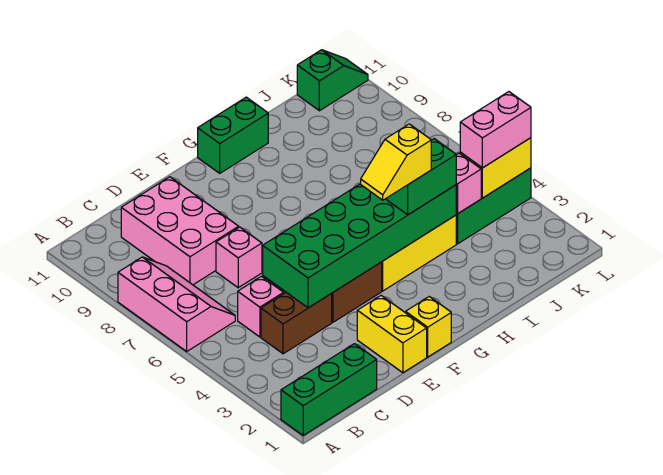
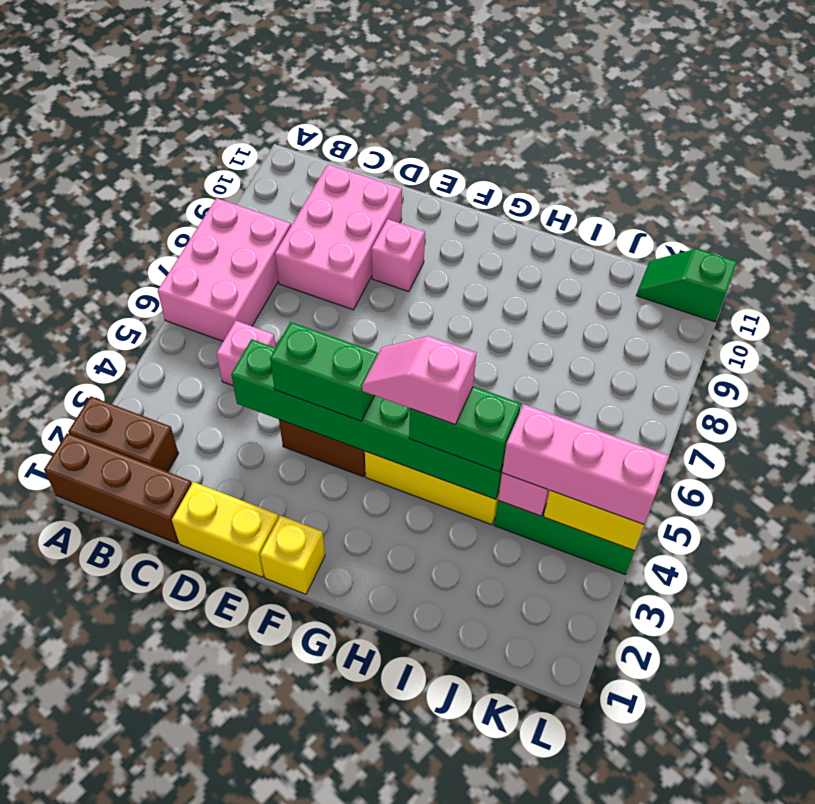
green 1x3 brick [281,344,377,435] -> brown 1x3 brick [44,433,192,543]
pink 2x3 slope [118,257,235,351] -> pink 2x3 brick [158,198,291,341]
brown 1x2 brick [261,292,332,354] -> brown 1x2 brick moved to [68,396,179,472]
green 2x6 brick [263,184,456,308] -> green 1x6 brick [231,339,503,499]
pink 1x1 brick [216,227,262,288] -> pink 1x1 brick moved to [372,219,425,292]
yellow 1x2 brick [357,296,427,373] -> yellow 1x2 brick turned to [172,482,279,577]
yellow 1x2 slope [361,124,431,200] -> pink 1x2 slope [362,336,476,424]
green 1x2 brick [198,97,268,173] -> green 1x2 brick moved to [270,322,378,421]
pink 1x2 brick [460,92,531,168] -> pink 1x3 brick [502,404,669,524]
green 1x2 slope [297,50,368,111] -> green 1x2 slope turned to [636,249,737,322]

